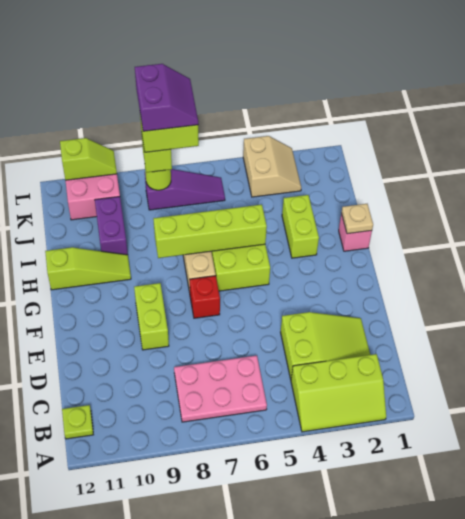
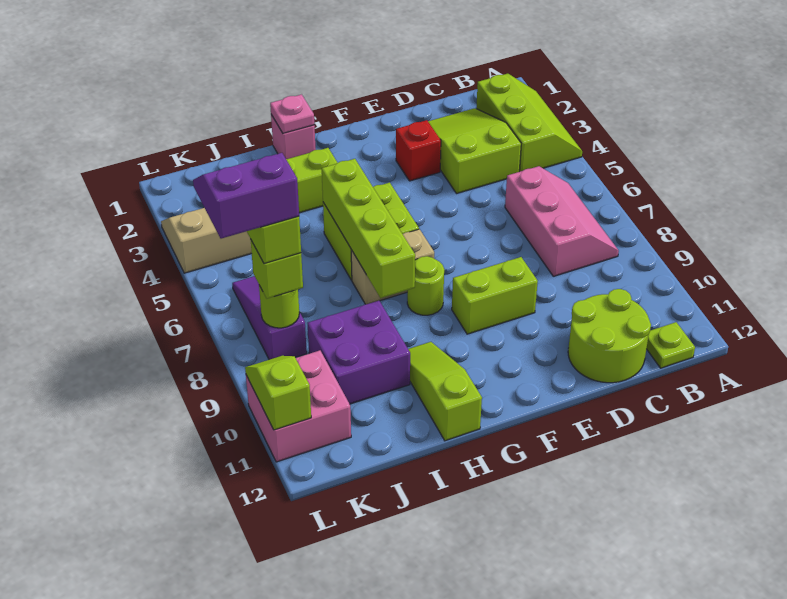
pink 2x3 plate [174,356,267,422] -> pink 2x3 slope [505,166,619,276]
none -> lime 2x2 round brick [568,289,651,383]
red 1x1 brick [190,276,220,318] -> red 1x1 brick moved to [396,120,441,181]
none -> lime 1x1 round brick [407,256,444,315]
tan 1x1 plate [341,204,373,234] -> pink 1x1 plate [270,94,314,133]
purple 1x2 brick [95,197,128,255] -> purple 2x2 brick [308,301,410,404]

